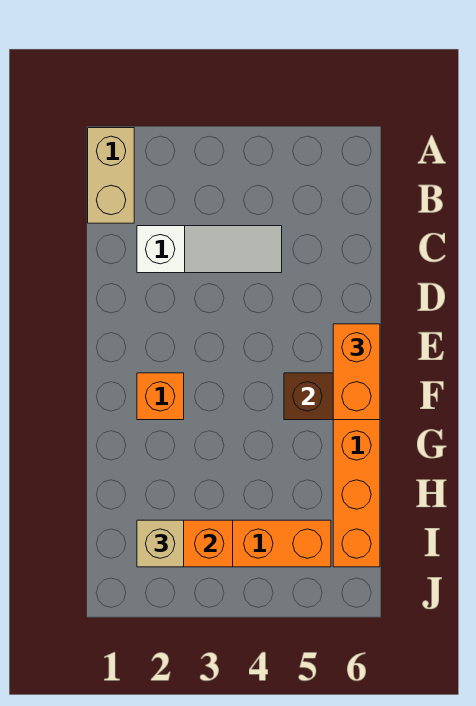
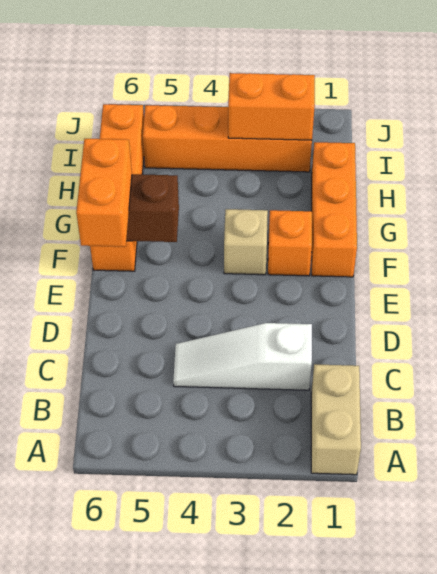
none -> orange 1x3 brick [312,142,357,277]
tan 1x1 brick [137,520,184,567] -> tan 1x1 brick moved to [224,209,268,275]

